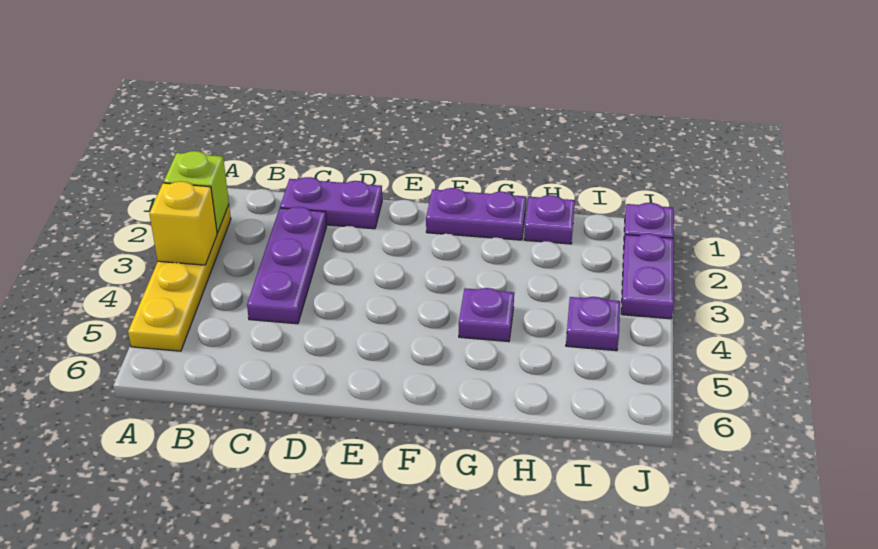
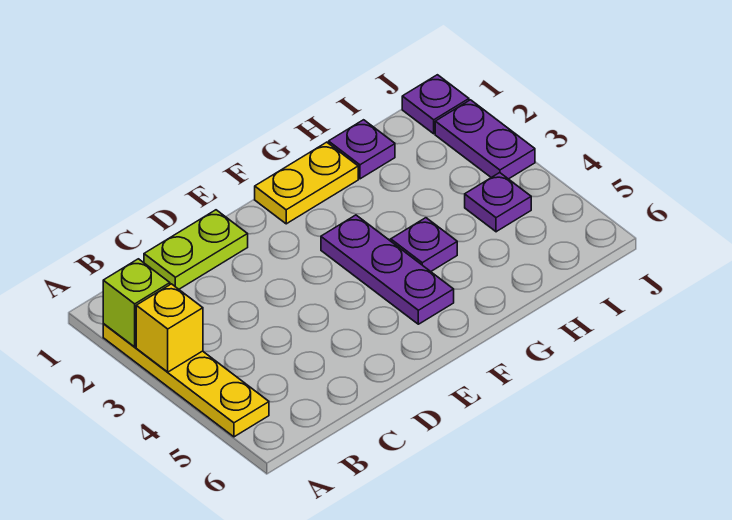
purple 1x2 plate [280,177,382,229] -> lime 1x2 plate [144,210,248,289]
purple 1x3 plate [247,207,327,324] -> purple 1x3 plate moved to [321,215,454,324]
purple 1x2 plate [426,188,526,240] -> yellow 1x2 plate [255,142,358,224]

